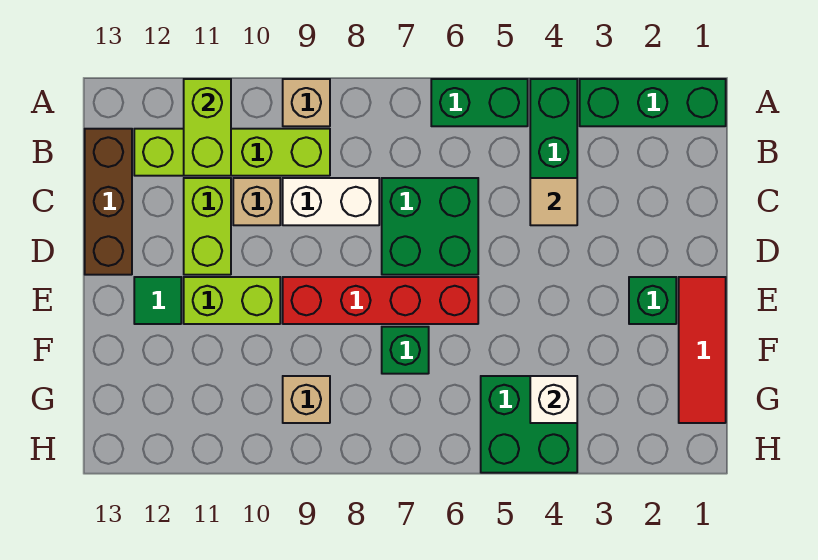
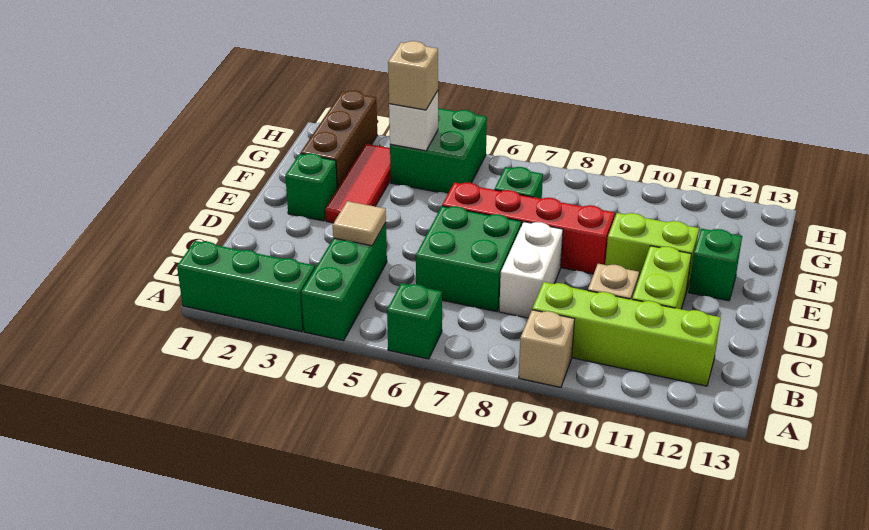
green 1x2 brick [431,79,528,126] -> green 1x1 brick [387,283,442,359]
lime 1x2 brick [184,79,231,176] -> none
brown 1x3 brick [85,129,132,275] -> brown 1x3 brick moved to [301,91,377,189]
white 1x2 brick [283,178,379,225] -> white 1x2 brick turned to [499,222,563,318]
red 1x3 tile [679,277,726,423] -> red 1x3 tile moved to [325,144,391,223]
green 1x1 tile [134,277,181,324] -> green 1x1 brick [689,229,742,301]
tan 1x1 brick [283,376,330,423] -> tan 1x1 brick moved to [388,41,438,110]

